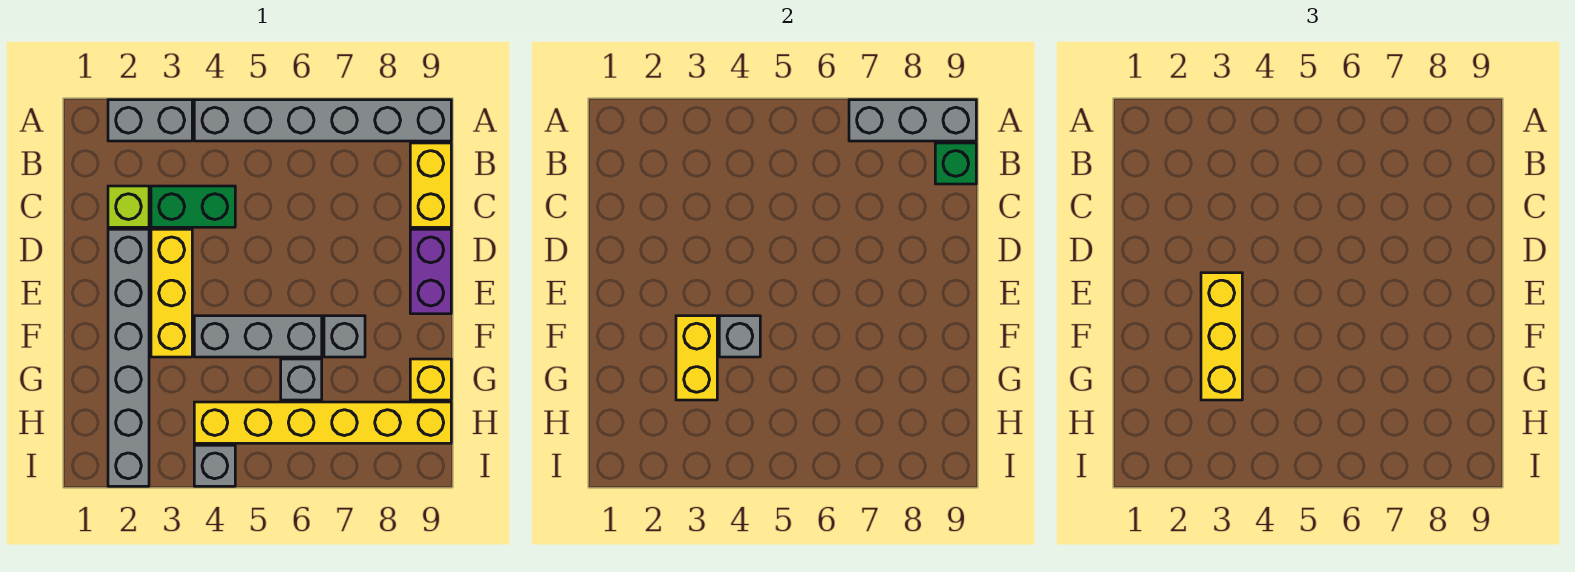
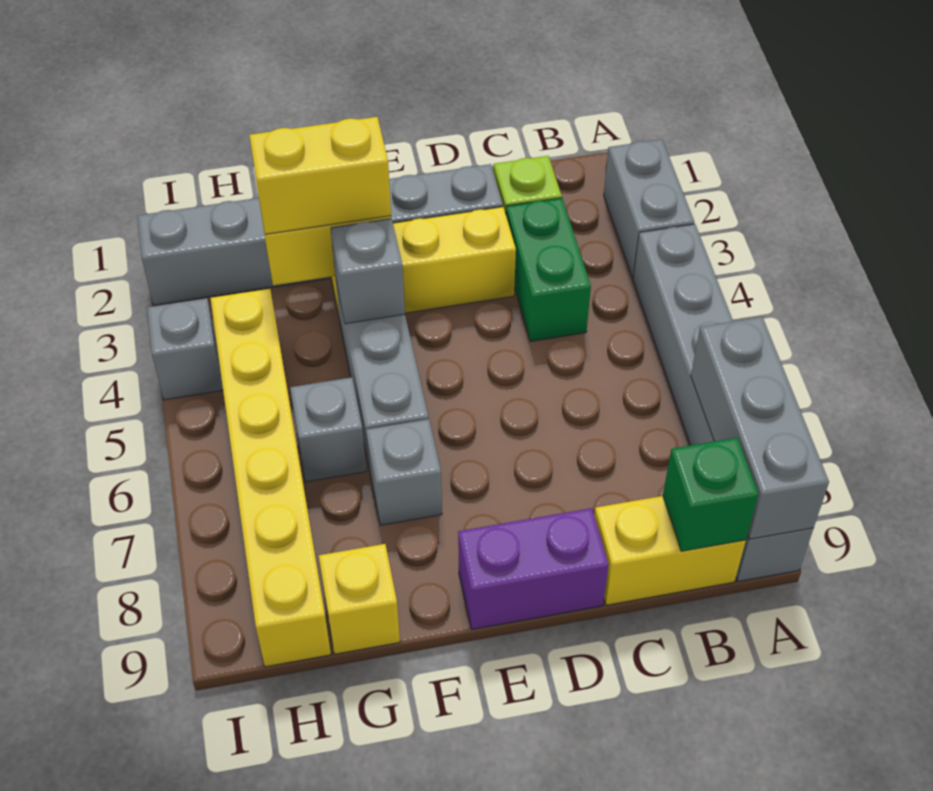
yellow 1x3 brick [1201,273,1242,400] -> yellow 1x2 brick [249,117,391,234]

